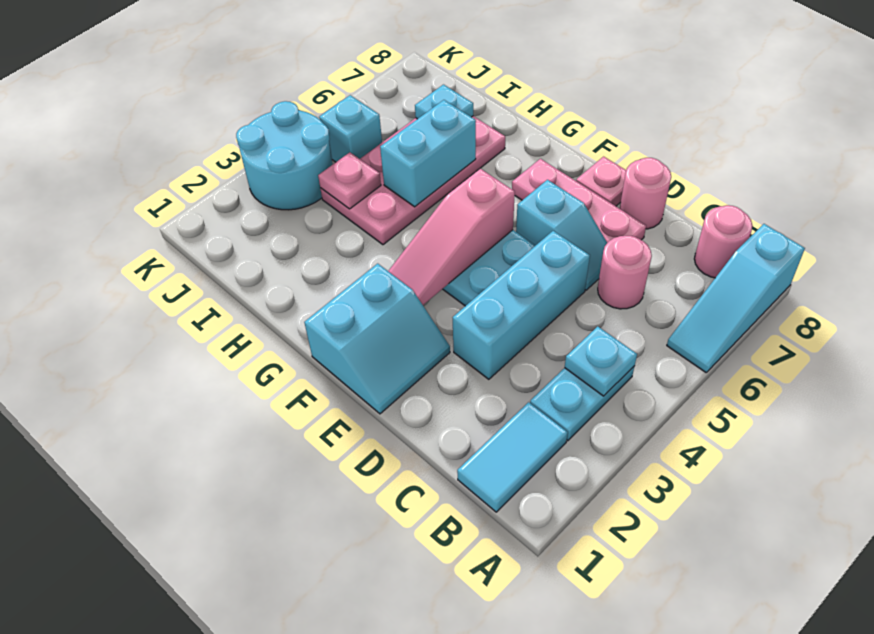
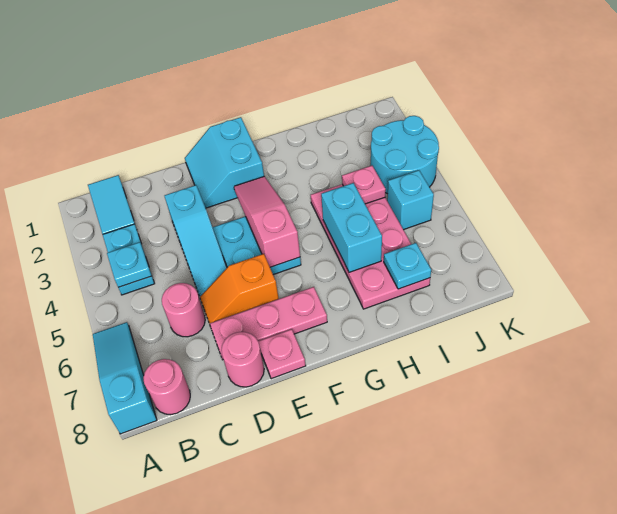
cyan 1x3 brick [453,231,590,379] -> cyan 1x3 slope [165,185,227,296]
cyan 1x2 slope [516,180,607,290] -> orange 1x2 slope [200,254,279,323]

